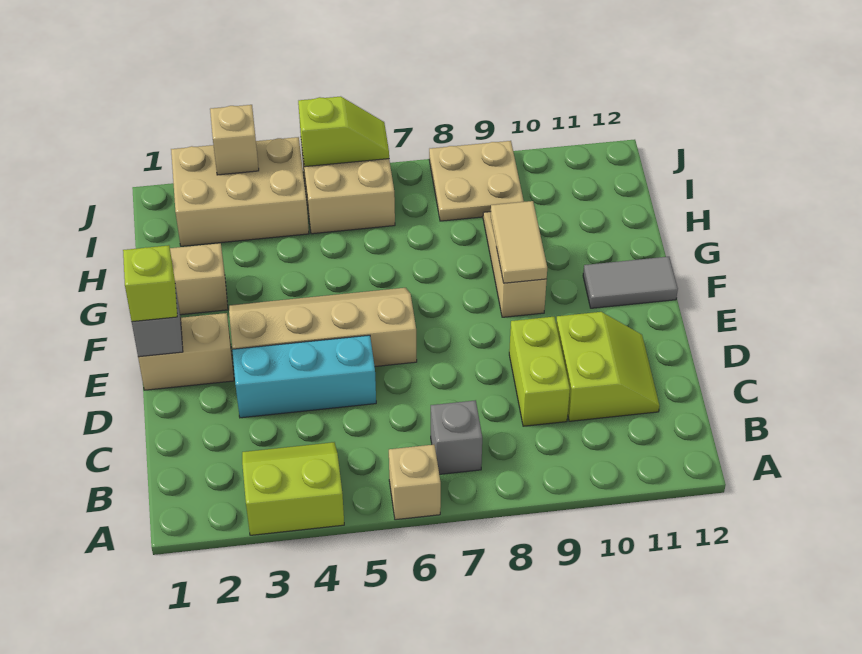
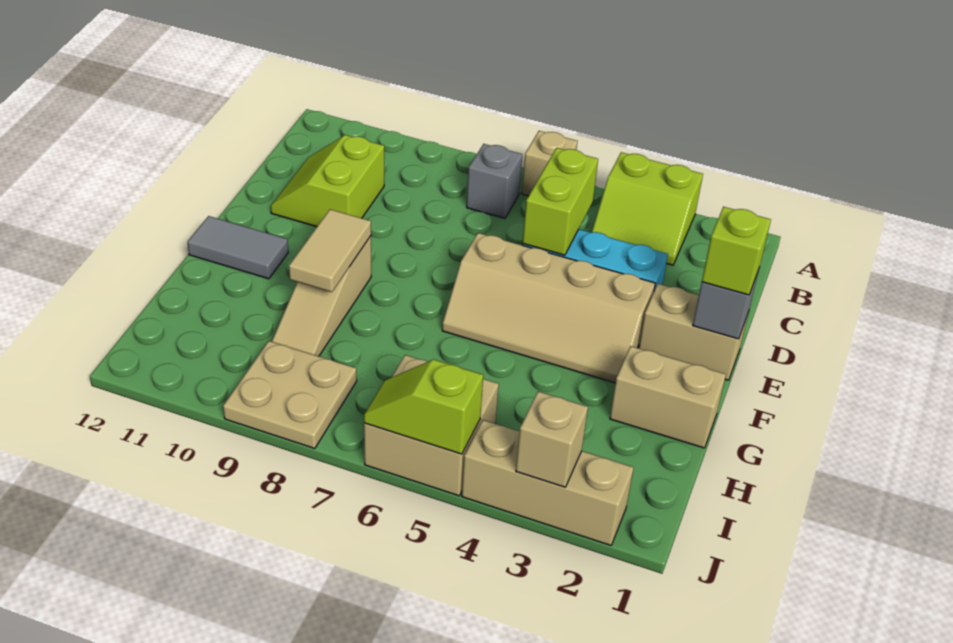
lime 1x2 brick [509,317,570,426] -> lime 1x2 brick moved to [523,148,598,255]
tan 2x3 brick [171,137,309,246] -> tan 1x3 brick [462,420,634,545]

